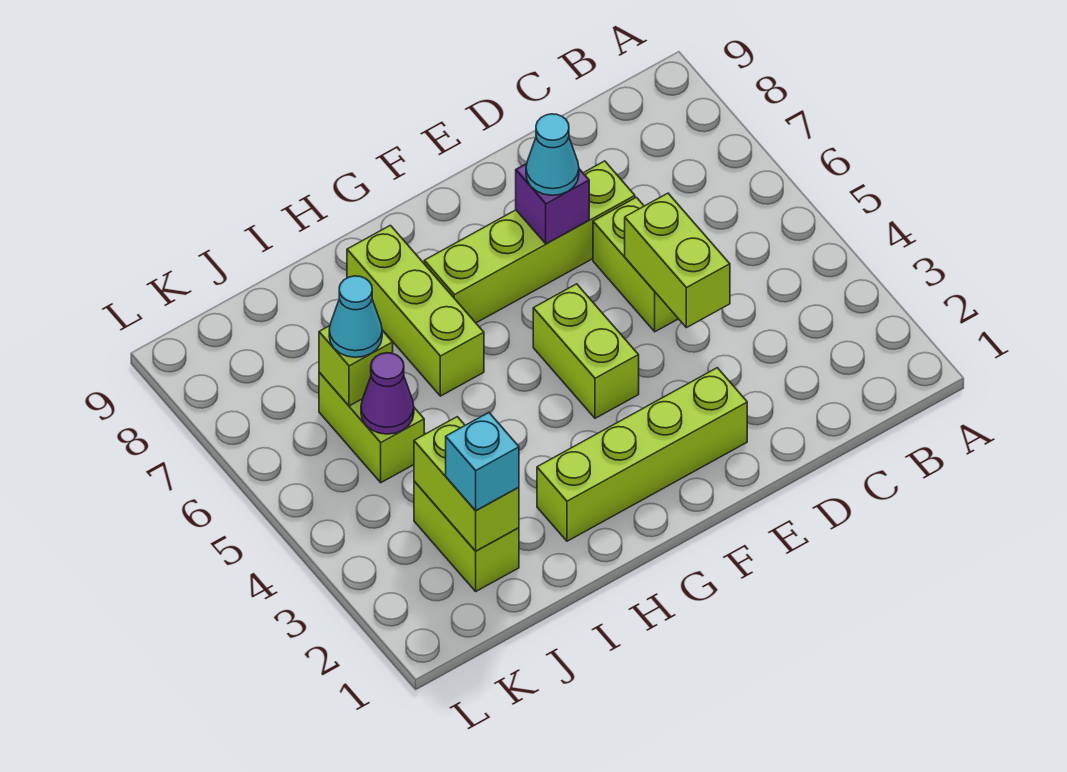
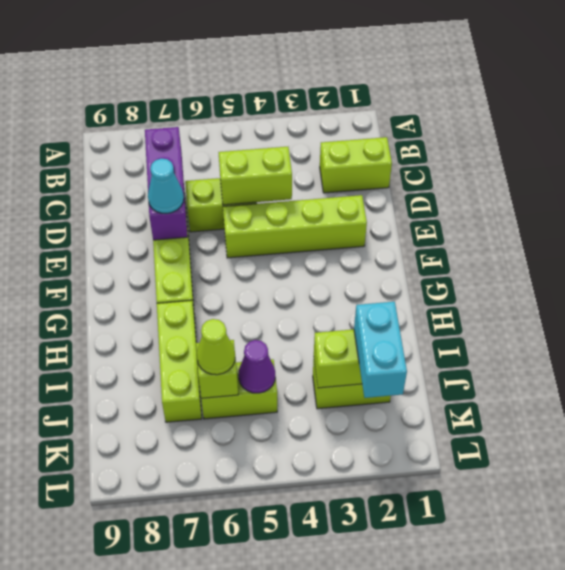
lime 1x4 brick [537,368,747,541] -> lime 1x4 brick turned to [223,195,367,258]
purple 1x1 brick [516,164,589,244] -> purple 1x3 brick [145,127,188,240]
lime 1x2 brick [533,284,639,418] -> lime 1x2 brick moved to [320,137,392,193]
lime 1x3 brick [347,225,484,396] -> lime 1x3 brick turned to [157,300,202,422]
cyan 1x1 brick [446,413,519,511] -> cyan 1x2 brick [354,302,407,398]
cyan 1x1 cone [329,276,382,357] -> lime 1x1 cone [197,319,235,375]

